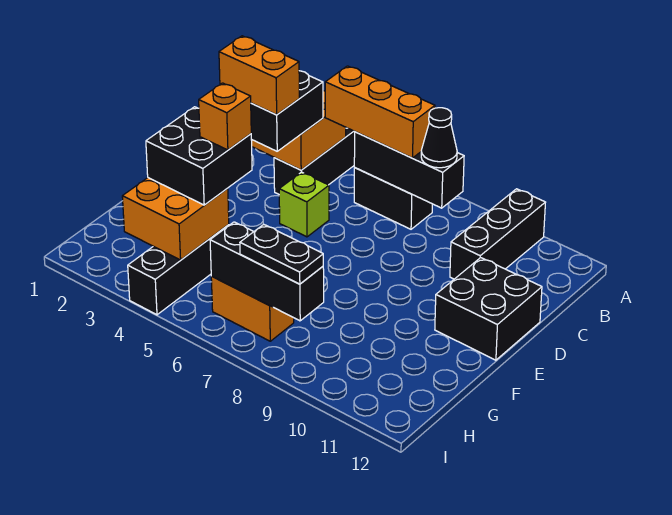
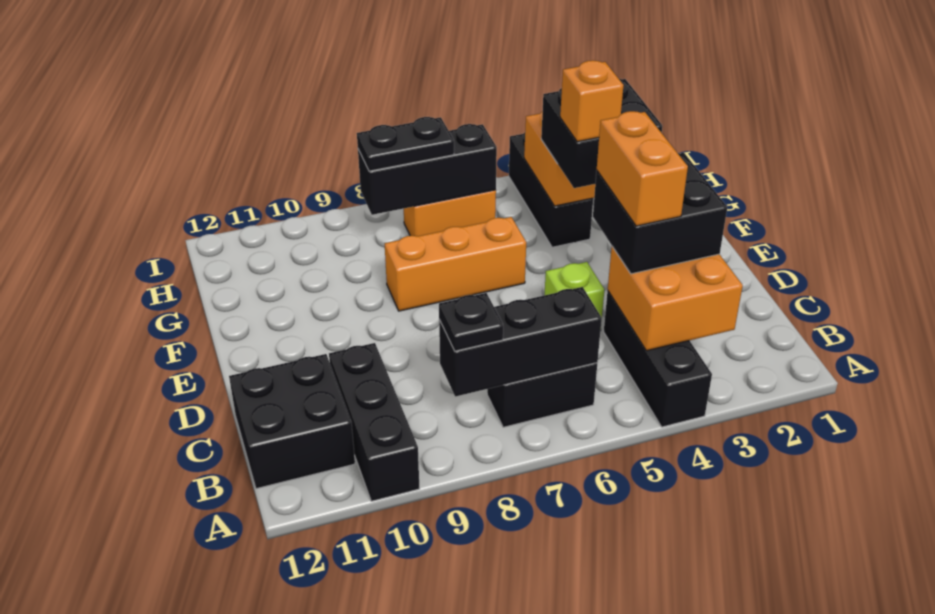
orange 1x3 brick [325,66,435,158] -> orange 1x3 brick moved to [385,217,526,311]
black 1x1 cone [421,108,457,168] -> black 1x1 plate [439,293,503,351]
orange 1x2 brick [219,36,299,115] -> orange 1x2 brick turned to [597,111,688,226]
black 2x2 brick [435,258,542,360] -> black 2x2 brick moved to [229,354,355,489]

